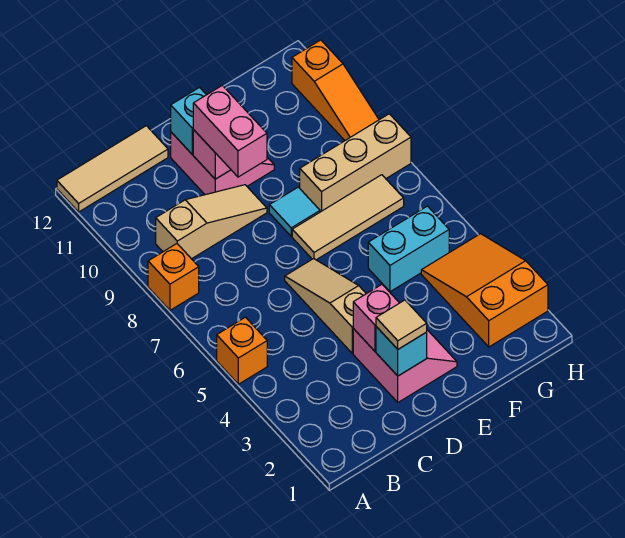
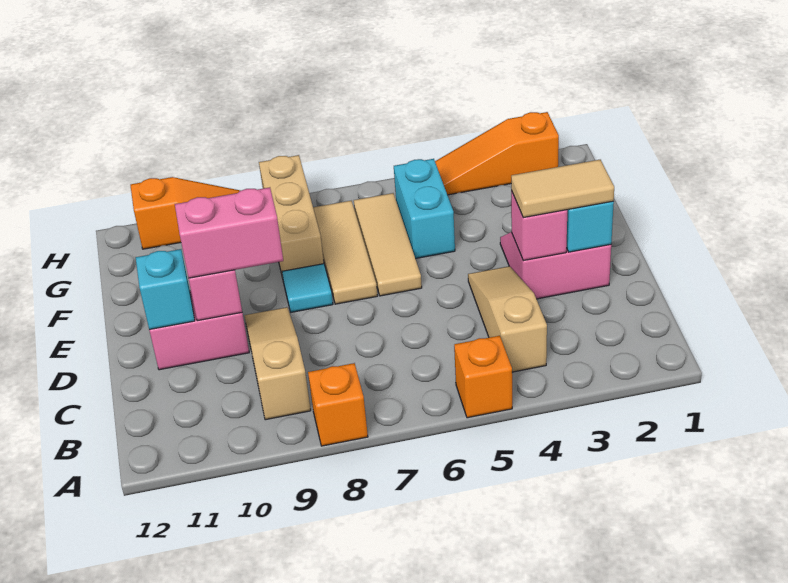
tan 1x3 tile [57,126,168,212] -> tan 1x3 tile moved to [354,193,422,296]
tan 1x1 tile [376,300,427,349] -> tan 1x2 tile [511,160,614,218]
tan 1x3 slope [285,259,366,353] -> tan 1x3 slope turned to [468,266,547,372]
orange 2x3 slope [421,234,548,347] -> orange 1x3 slope [435,112,559,195]

